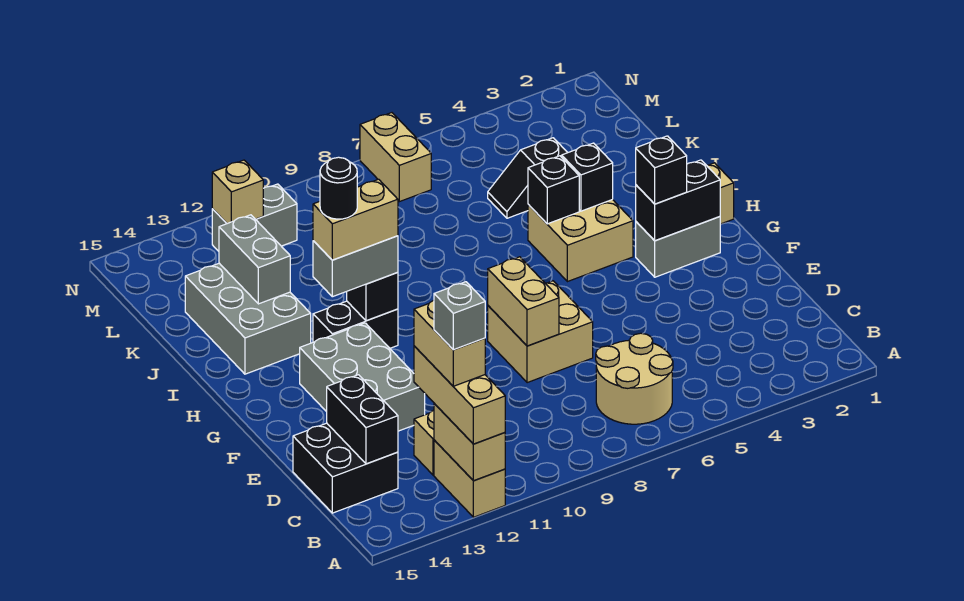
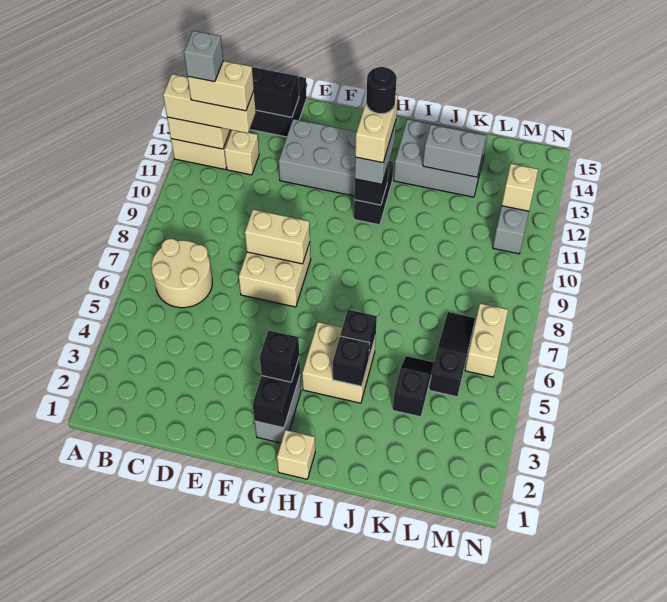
none -> black 1x3 slope [429,312,475,397]
tan 1x2 brick [360,113,431,202] -> tan 1x2 brick turned to [465,303,508,377]

